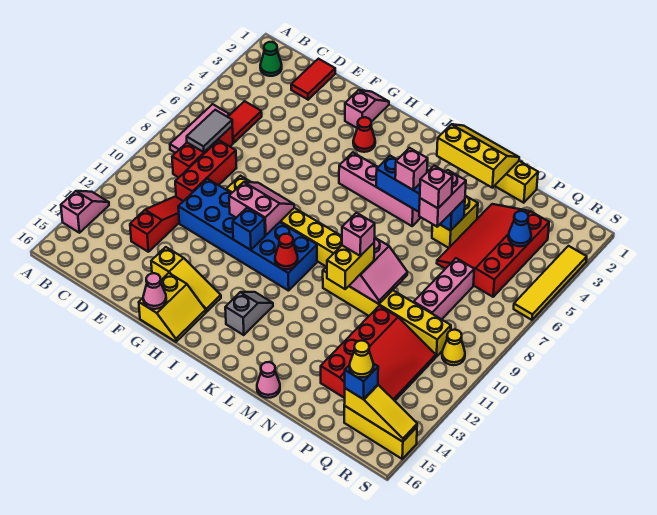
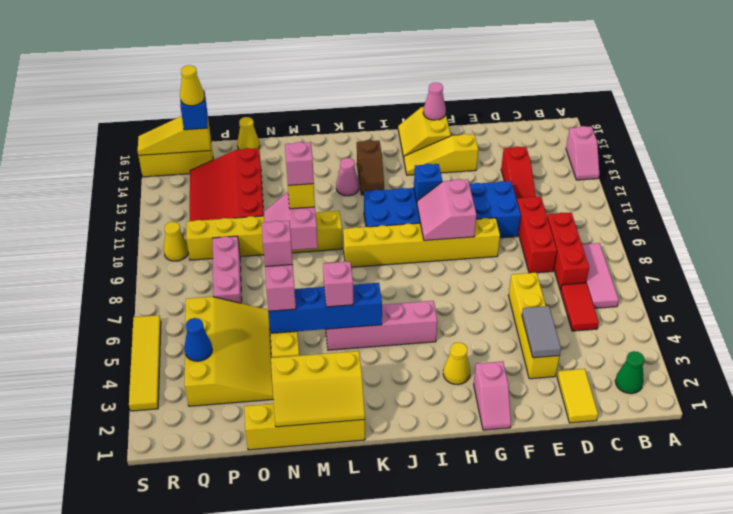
grey 1x2 tile [187,110,232,152] -> grey 1x2 tile moved to [522,306,561,358]
red 1x2 tile [291,59,335,100] -> yellow 1x2 tile [557,369,598,423]
none -> yellow 1x4 brick [509,273,560,379]
pink 2x2 slope [229,182,294,235] -> pink 2x2 slope turned to [417,179,476,240]
red 1x1 cone [353,117,375,152] -> yellow 1x1 cone [443,342,470,385]
red 1x1 cone [275,234,298,269] -> none
grey 1x2 slope [225,292,273,335] -> brown 1x2 slope [357,140,384,195]
pink 1x1 cone [257,362,280,398] -> pink 1x1 cone moved to [336,158,359,196]
red 3x4 slope [437,204,549,297] -> yellow 3x4 slope [185,297,274,406]
none -> yellow 1x1 cone [237,117,260,150]

